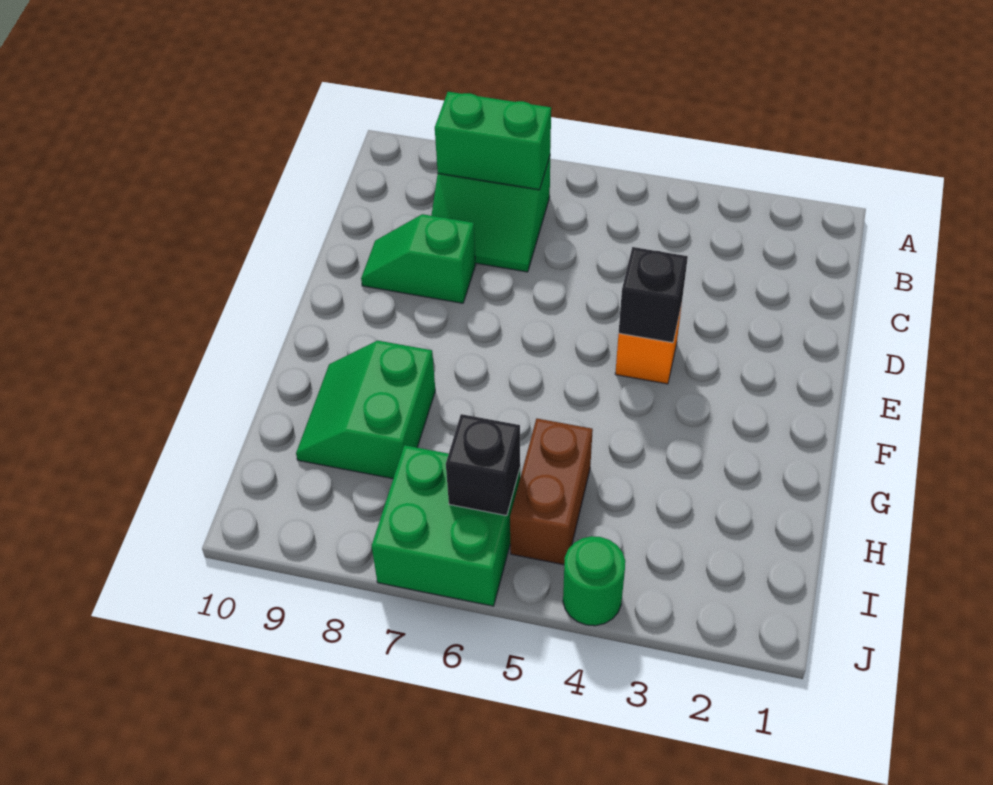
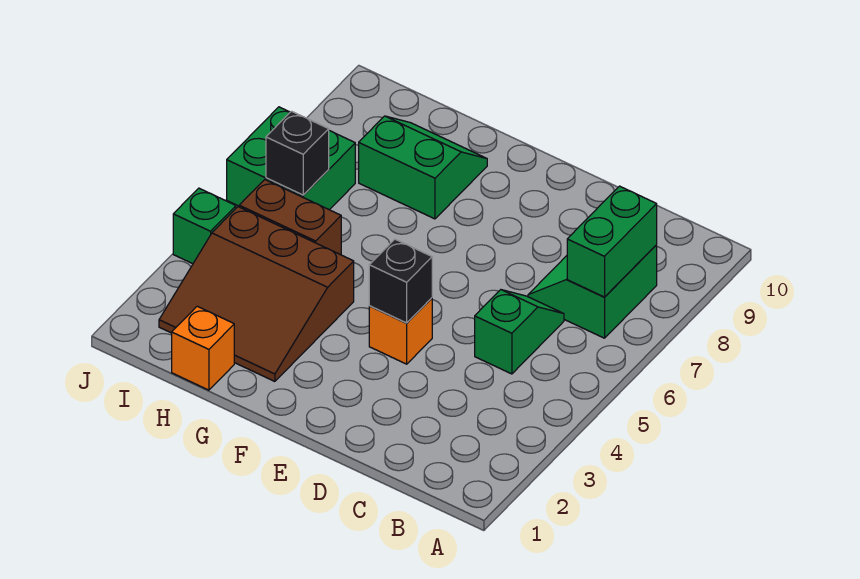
green 1x2 slope [361,214,476,303] -> green 1x2 slope moved to [475,290,564,374]
none -> brown 3x3 slope [159,207,354,381]
none -> orange 1x1 brick [172,306,234,390]
green 1x1 round brick [563,536,625,626] -> green 1x1 brick [173,188,236,264]

